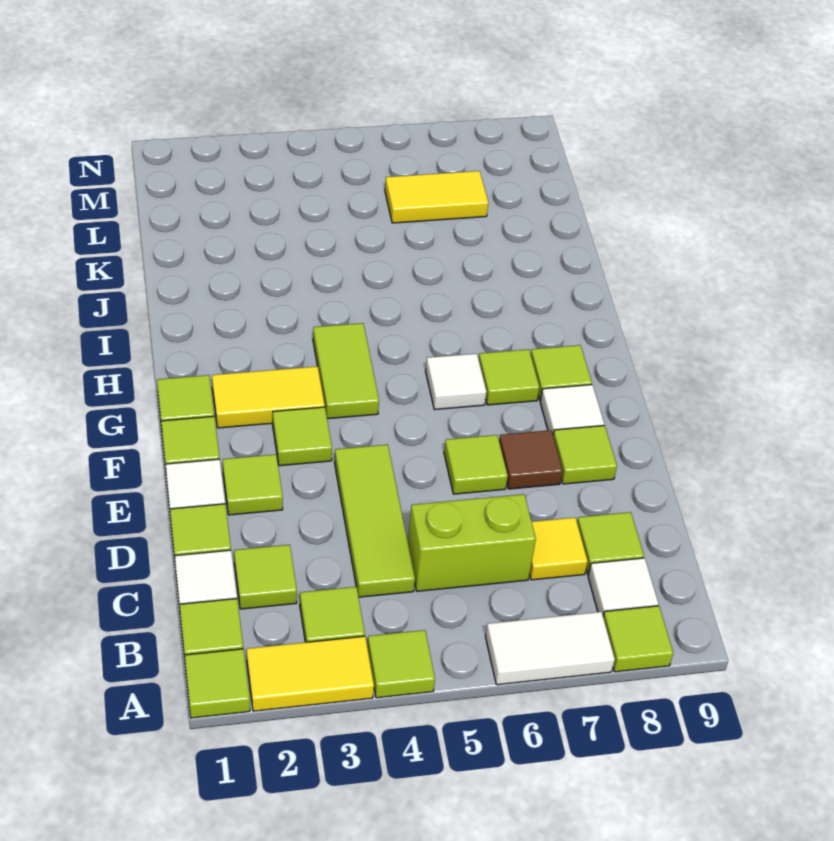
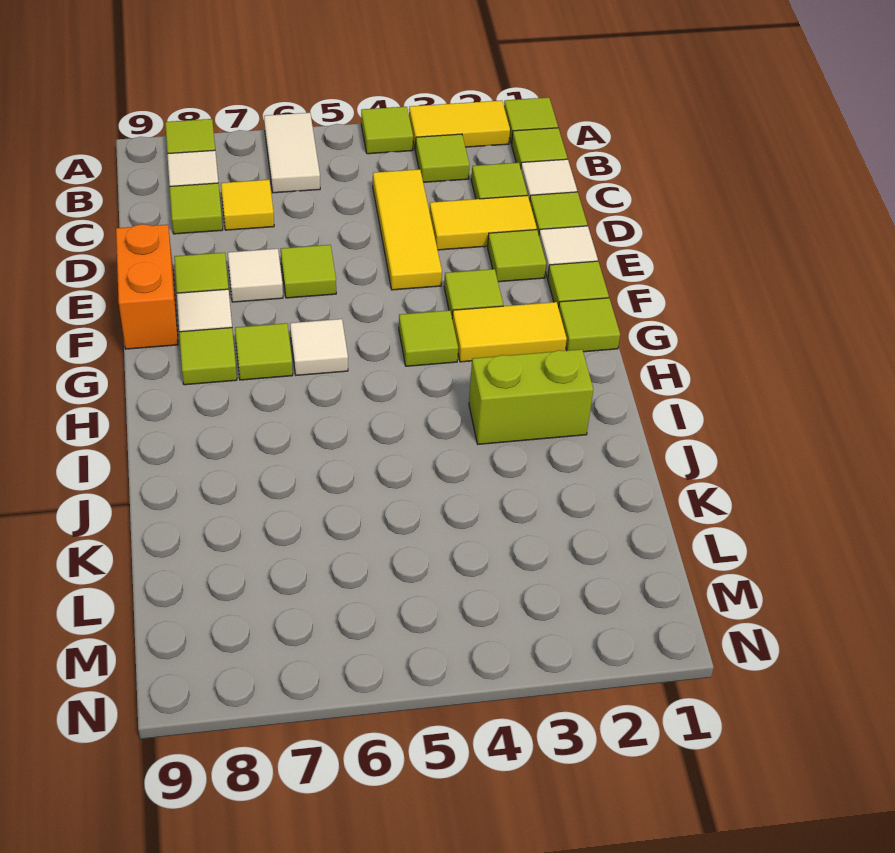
white 1x2 tile [485,612,615,685] -> white 1x2 tile turned to [264,113,320,193]
lime 1x3 tile [335,445,415,597] -> yellow 1x3 tile [373,169,442,290]
lime 1x2 brick [408,494,536,591] -> lime 1x2 brick moved to [469,349,593,444]
brown 1x1 tile [499,430,563,489] -> white 1x1 tile [228,249,283,302]
none -> orange 1x2 brick [116,224,178,349]
lime 1x2 tile [313,323,379,419] -> lime 1x1 tile [399,310,458,366]
yellow 1x2 tile [385,171,488,223] -> yellow 1x2 tile moved to [429,195,537,250]

